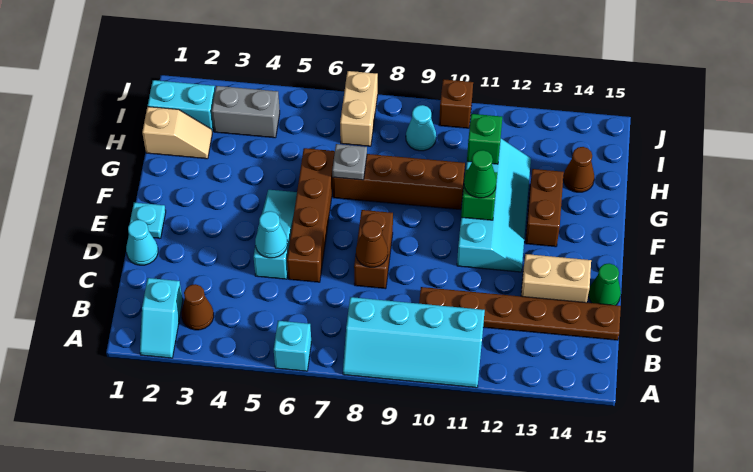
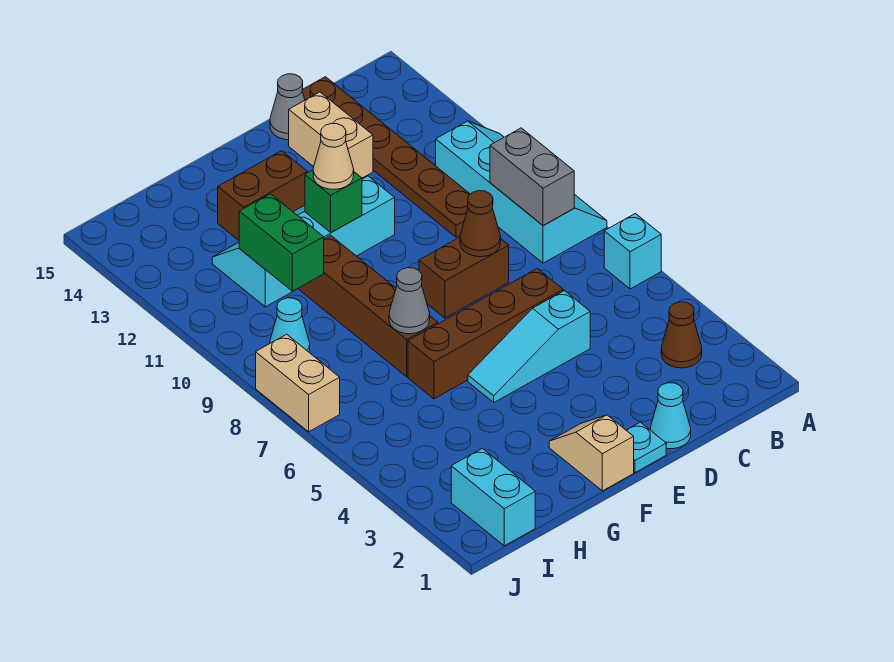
cyan 1x2 slope [140,278,183,358] -> none
cyan 1x1 cone [255,211,287,258] -> none
green 1x1 cone [588,263,621,305] -> grey 1x1 cone [270,74,305,140]
green 1x1 cone [464,150,497,198] -> tan 1x1 cone [313,123,354,189]
grey 1x1 plate [332,144,367,180] -> grey 1x1 cone [389,268,430,334]
tan 1x2 slope [142,107,212,159] -> tan 1x2 slope moved to [549,415,634,491]
green 1x1 brick [467,114,502,164] -> green 1x2 brick [239,194,324,291]
brown 1x1 cone [563,147,594,192] -> none
grey 1x2 brick [212,86,280,138] -> grey 1x2 brick moved to [490,128,574,226]
tan 1x2 brick [340,71,378,146] -> tan 1x2 brick turned to [256,334,340,432]
brown 1x1 brick [439,79,473,128] -> none

